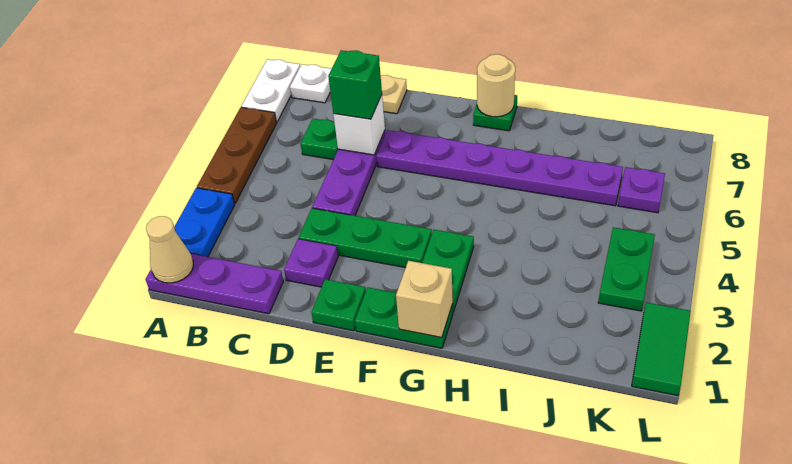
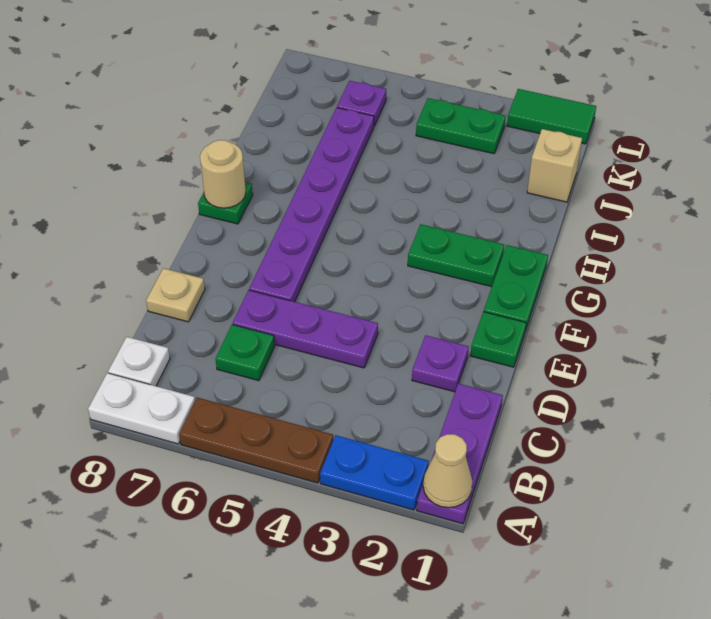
green 1x3 plate [299,208,432,268] -> none
white 1x1 brick [333,95,385,155] -> none
green 1x1 brick [328,50,382,119] -> none
tan 1x1 brick [396,261,453,338] -> tan 1x1 brick moved to [527,129,582,202]

